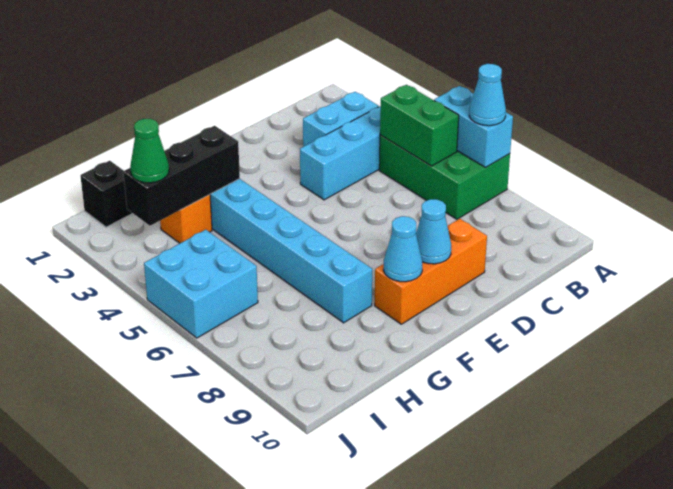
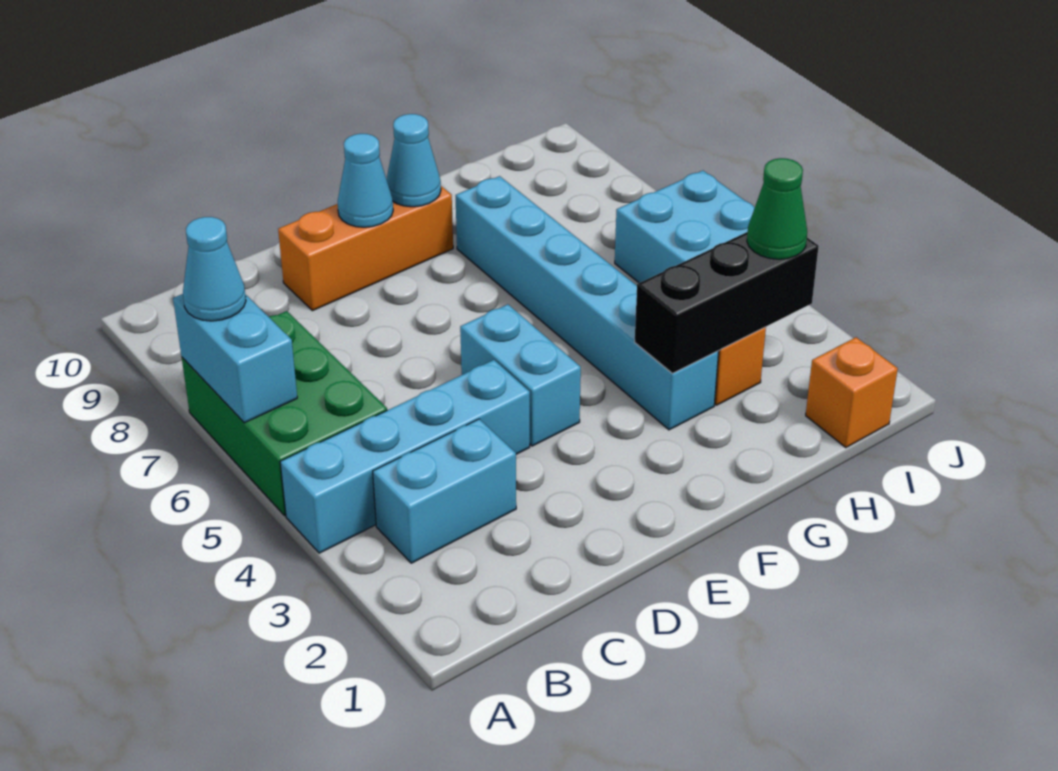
green 1x2 brick [380,85,459,166] -> none
none -> cyan 1x2 brick [460,304,581,446]
black 1x1 brick [80,161,133,227] -> orange 1x1 brick [806,337,898,448]

